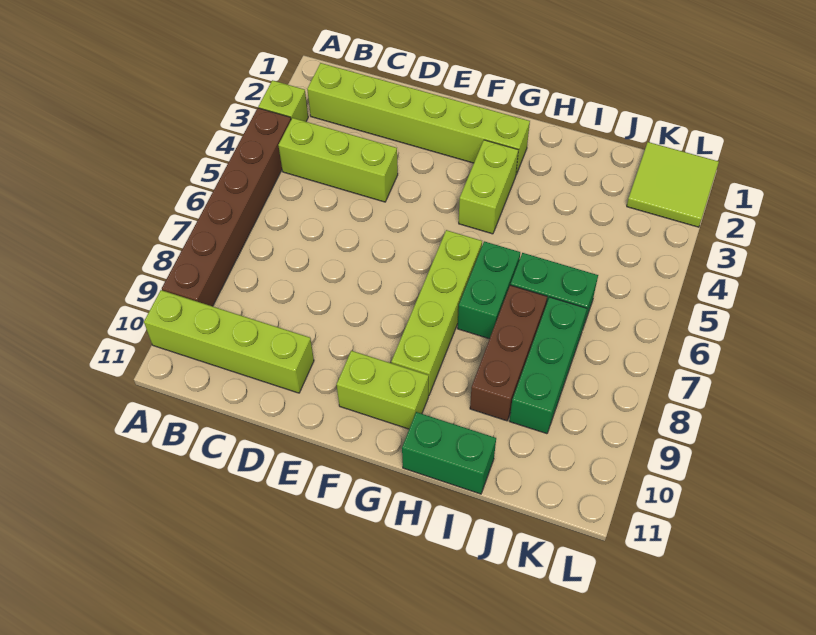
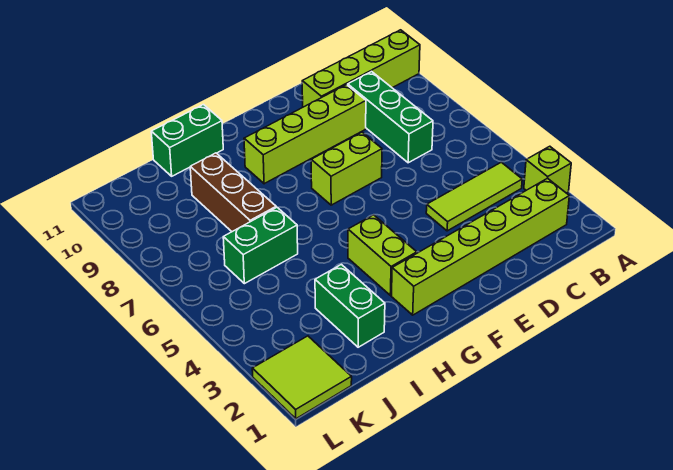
brown 1x6 brick [162,108,291,306] -> none
lime 1x3 brick [278,118,398,202] -> lime 1x3 tile [426,162,522,231]
lime 1x2 brick [337,351,429,429] -> lime 1x2 brick moved to [311,132,382,205]
lime 1x4 brick [391,230,482,396] -> lime 1x4 brick turned to [244,85,366,184]
green 1x2 brick [458,241,520,339] -> green 1x2 brick moved to [315,264,385,347]
green 1x3 brick [510,297,587,434] -> green 1x3 brick moved to [348,72,433,163]

